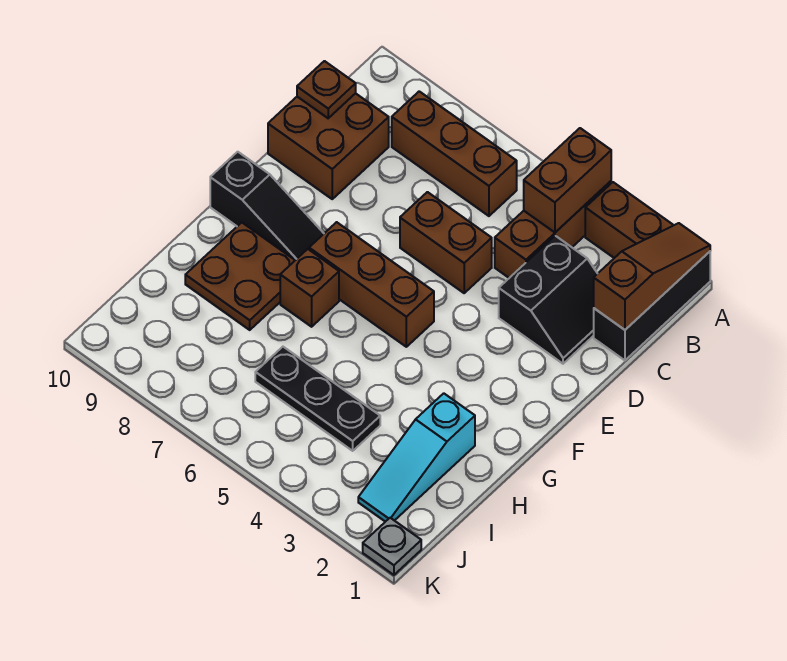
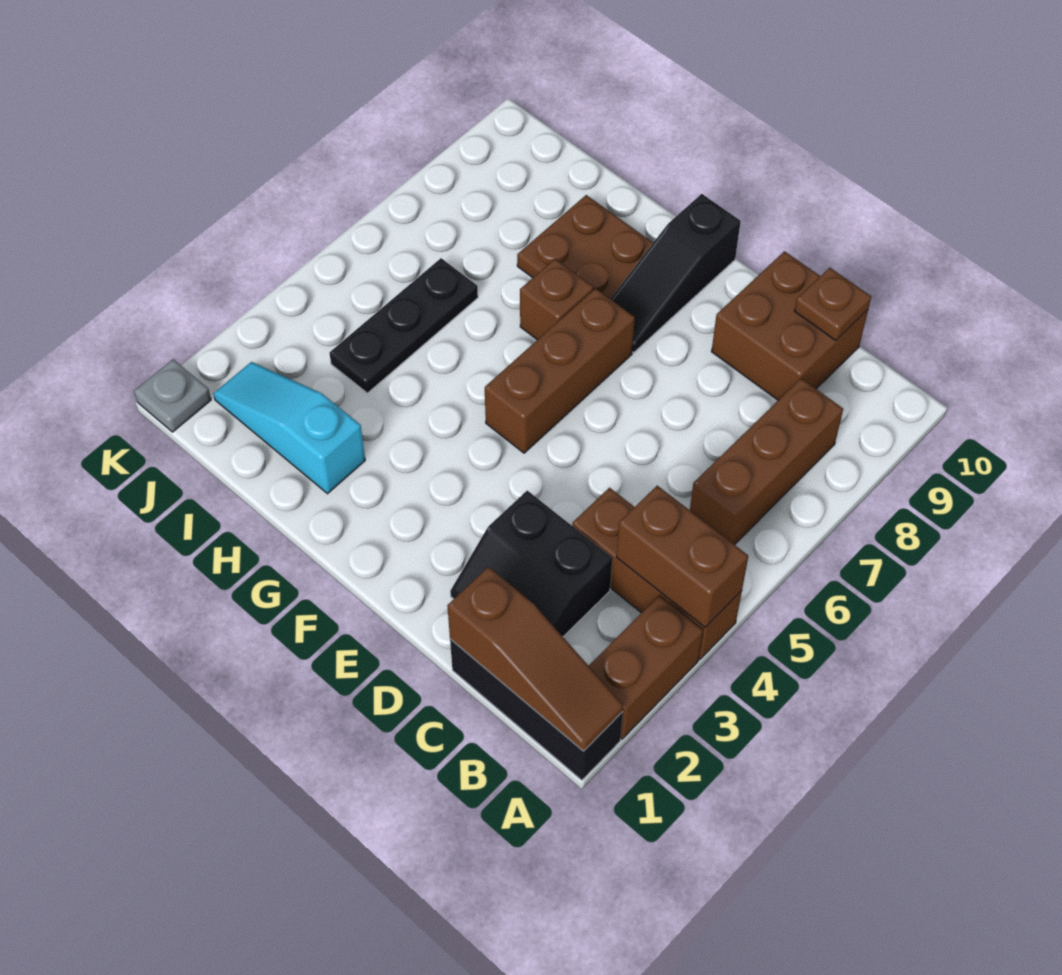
brown 1x2 brick [400,192,492,293] -> none

